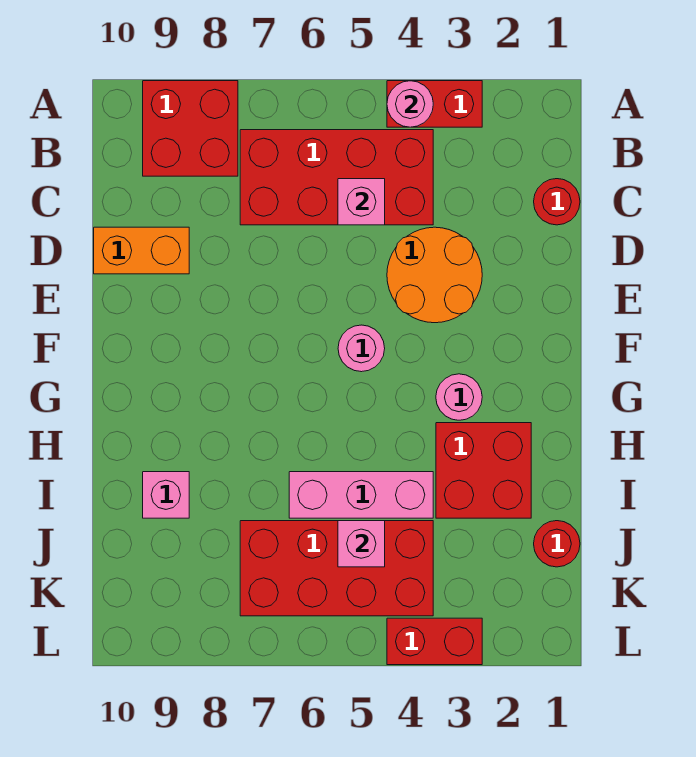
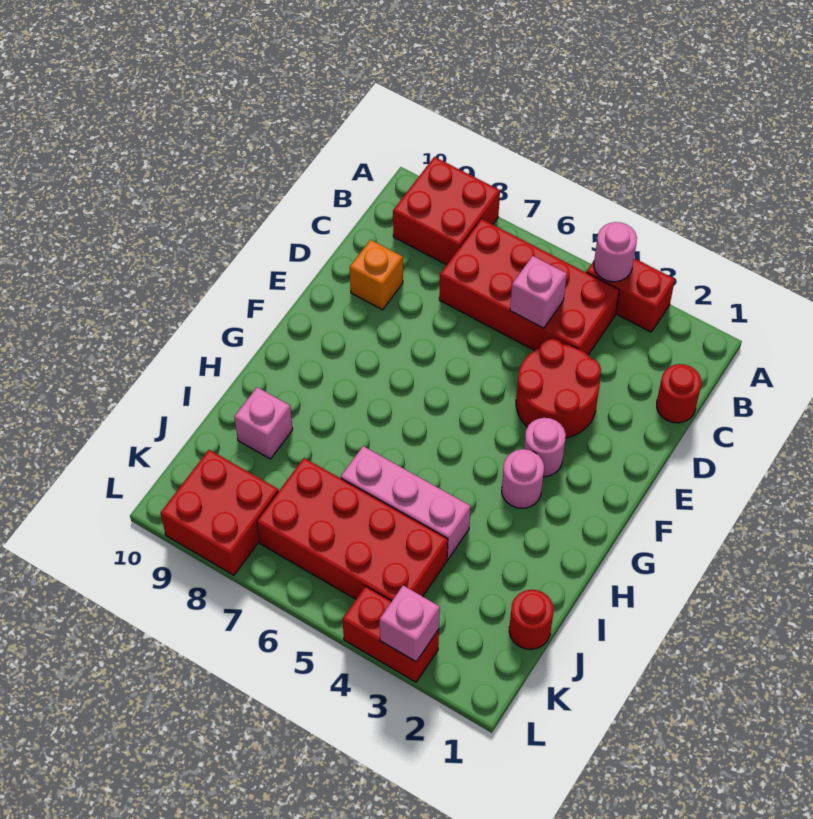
orange 2x2 round brick [387,227,482,323] -> red 2x2 round brick [516,339,601,438]
orange 1x2 brick [94,227,189,274] -> orange 1x1 brick [350,240,403,310]
pink 1x1 round brick [338,325,385,372] -> pink 1x1 round brick moved to [524,418,566,477]
red 2x2 brick [436,423,531,518] -> red 2x2 brick moved to [161,450,278,575]
pink 1x1 brick [338,521,385,567] -> pink 1x1 brick moved to [380,586,440,662]

